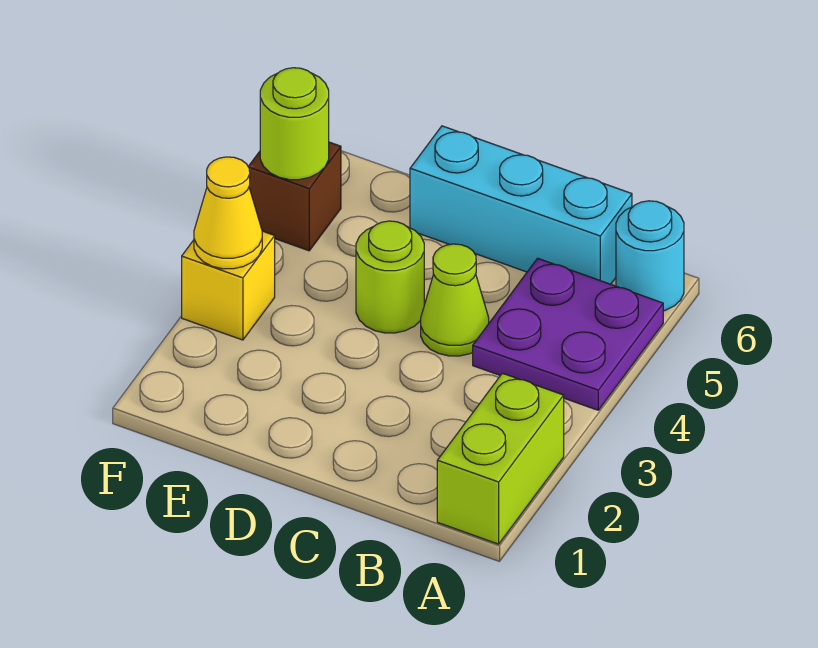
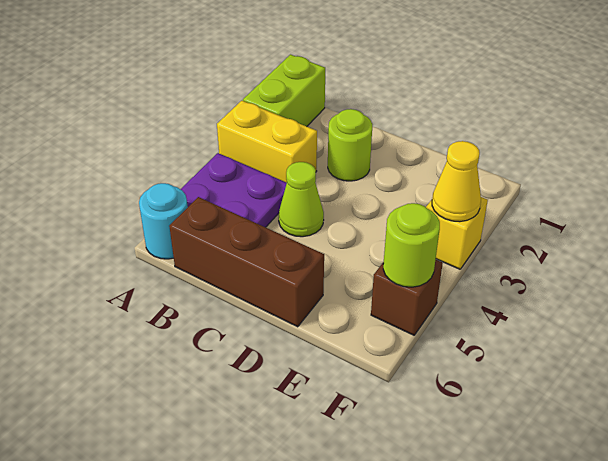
none -> yellow 1x2 brick [217,101,317,183]
cyan 1x3 brick [410,126,632,284] -> brown 1x3 brick [169,197,324,327]
lime 1x1 round brick [356,221,424,333] -> lime 1x1 round brick moved to [328,109,372,181]

